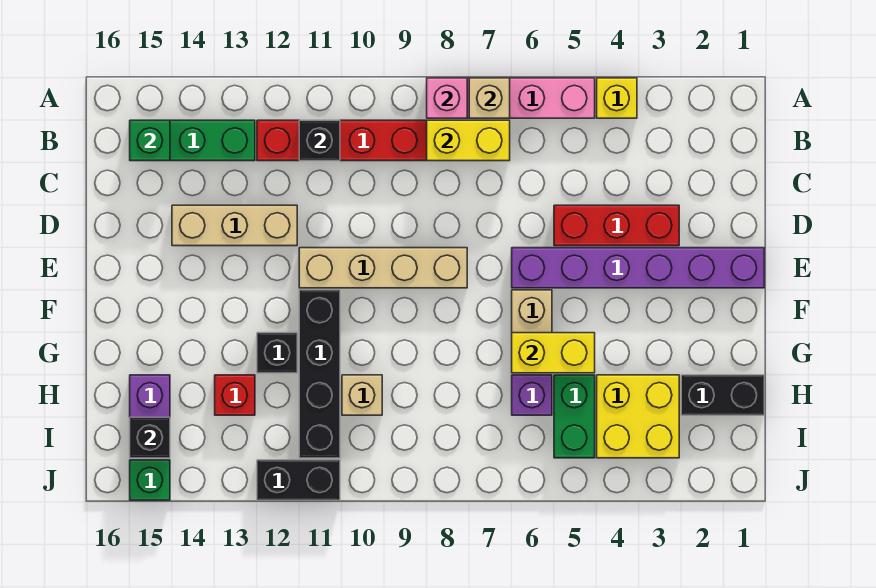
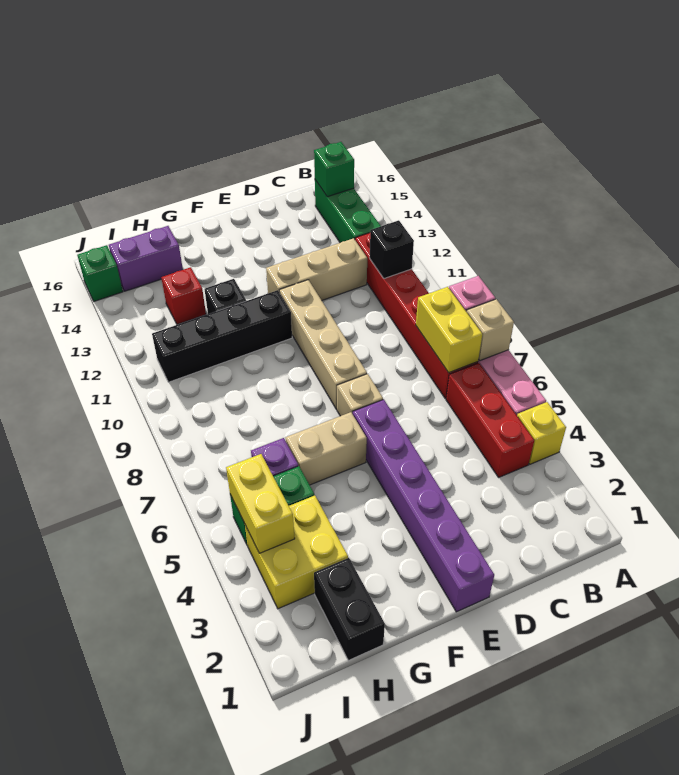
red 1x3 brick [554,205,679,246] -> red 1x3 brick moved to [446,363,534,477]
tan 1x3 brick [172,205,297,246] -> tan 1x3 brick turned to [266,238,367,300]
yellow 1x2 brick [512,333,595,373] -> yellow 1x2 brick moved to [226,454,295,553]
tan 1x1 brick [342,375,382,415] -> tan 1x1 brick moved to [337,374,383,416]
black 1x1 brick [130,417,170,458] -> none
black 1x2 brick [257,460,340,500] -> none

